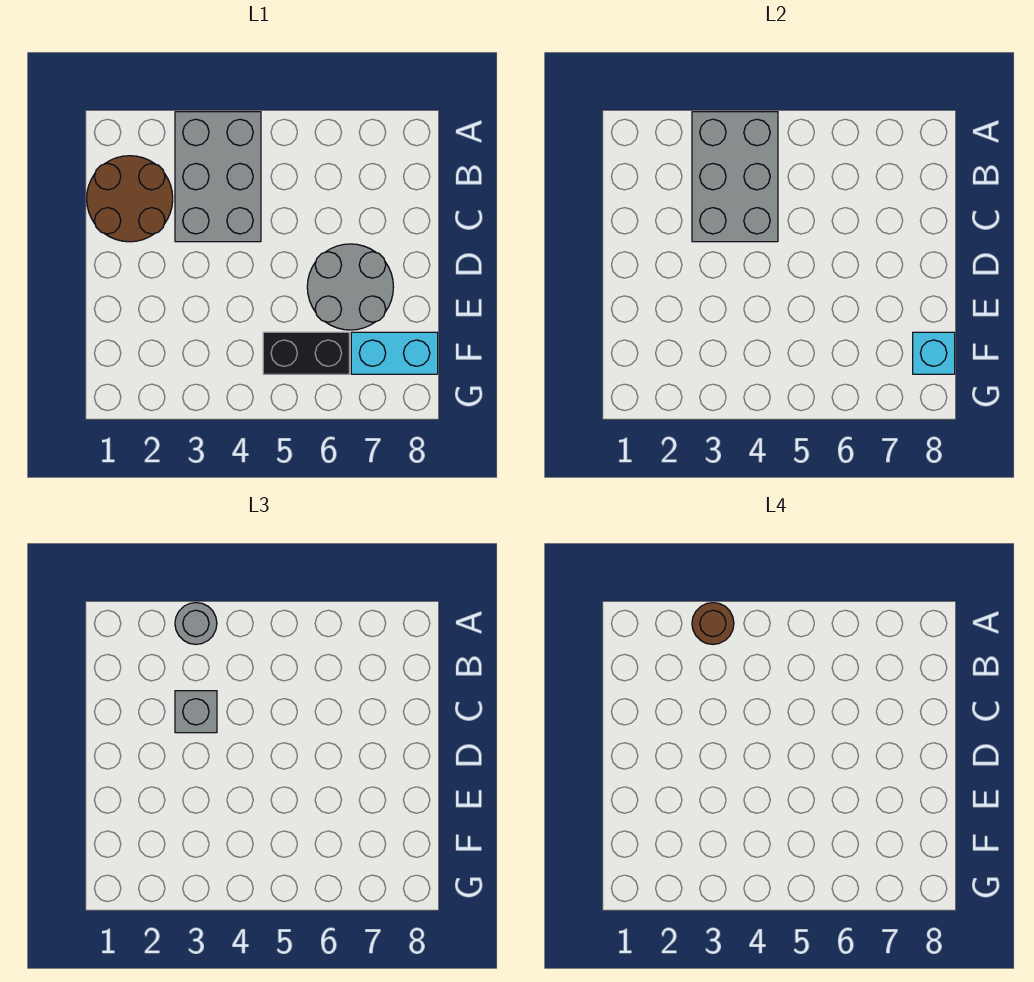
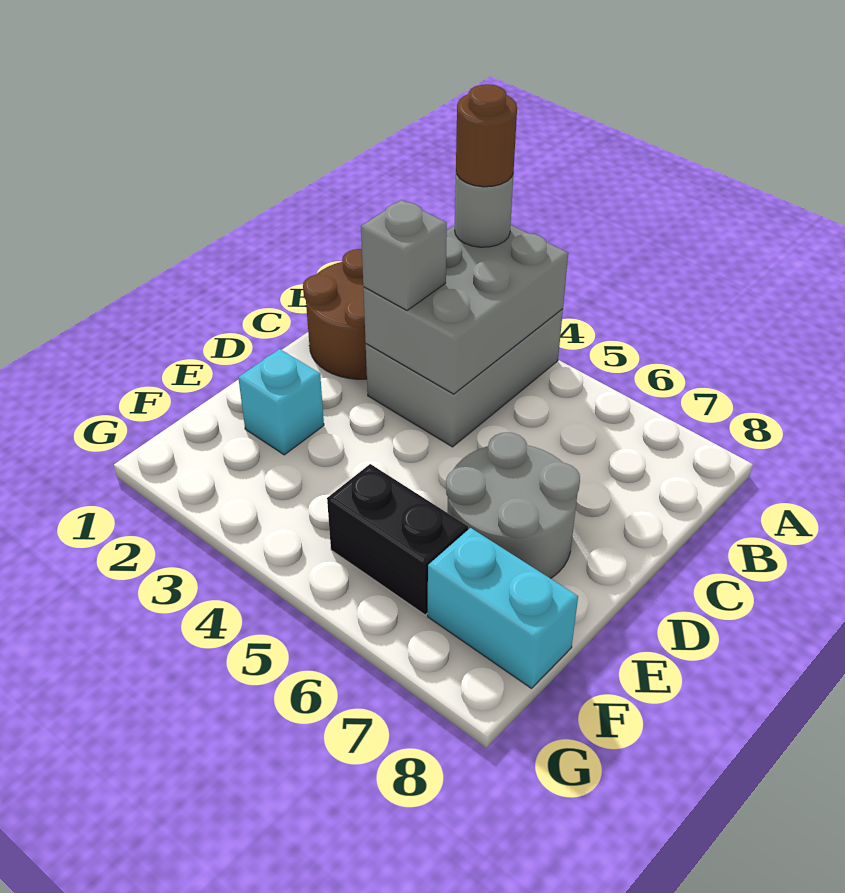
cyan 1x1 brick [913,332,955,374] -> cyan 1x1 brick moved to [238,349,324,455]

